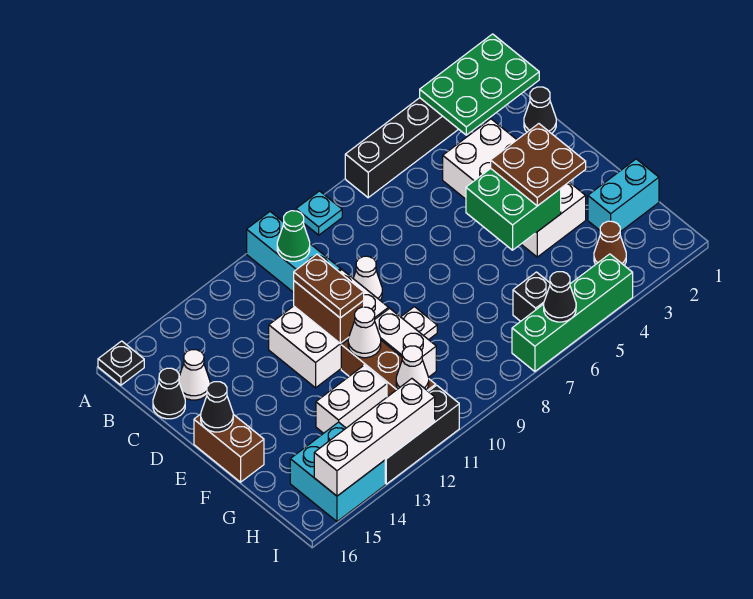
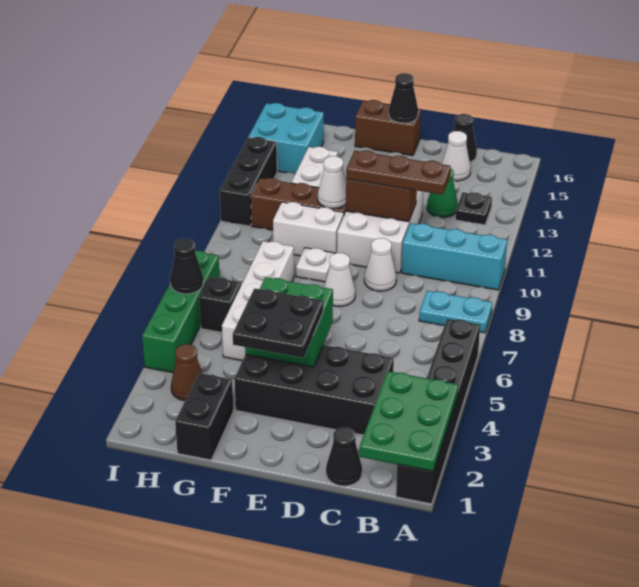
cyan 1x1 plate [296,191,342,235] -> cyan 1x2 plate [419,291,492,333]
black 1x1 plate [98,341,144,385] -> black 1x1 plate moved to [455,192,492,225]
green 1x1 cone [277,211,310,261] -> green 1x1 cone moved to [427,169,458,218]
white 2x4 brick [443,119,586,257] -> black 2x4 brick [234,345,394,435]
brown 1x2 plate [294,254,364,318] -> brown 1x3 plate [346,150,451,195]
brown 2x2 plate [491,124,586,206] -> black 2x2 plate [233,288,323,358]
cyan 1x2 brick [588,159,659,232] -> black 1x2 brick [175,373,233,460]
white 1x1 cone [396,346,429,390] -> white 1x1 cone moved to [324,253,355,307]
white 1x4 brick [314,379,435,496] -> white 1x4 brick moved to [222,241,294,361]

